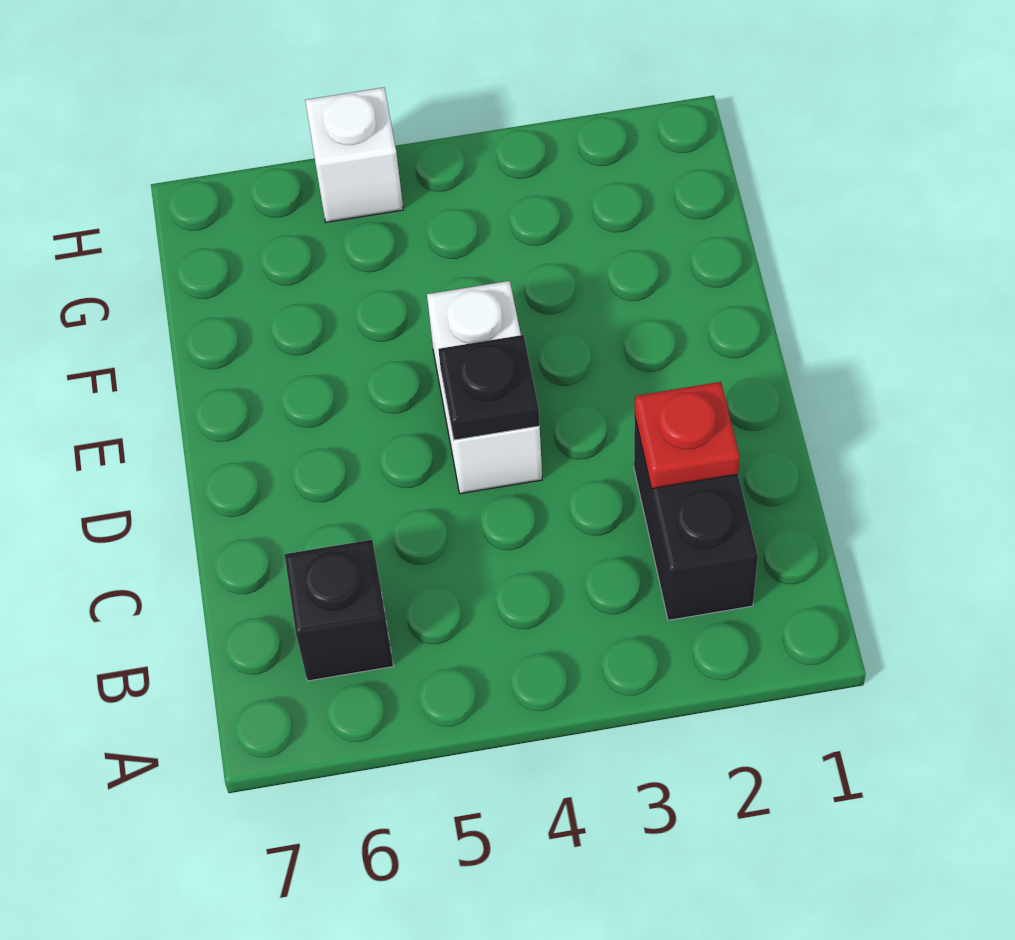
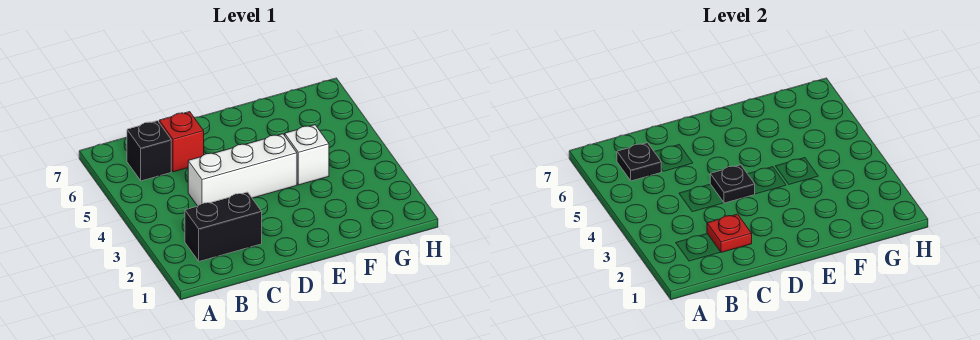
none -> black 1x1 plate [617,143,661,181]
none -> red 1x1 brick [159,112,204,172]
white 1x2 brick [427,281,542,494] -> white 1x3 brick [188,134,297,206]
white 1x1 brick [305,87,403,222] -> white 1x1 brick moved to [285,125,329,185]

